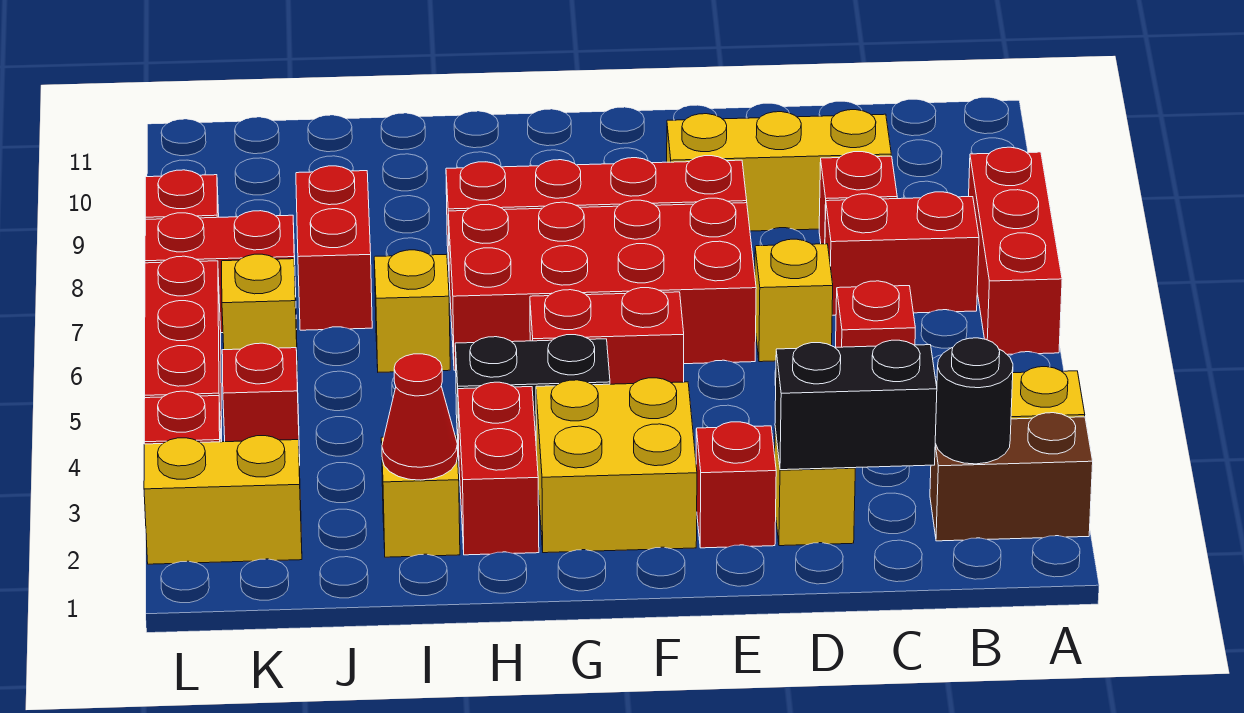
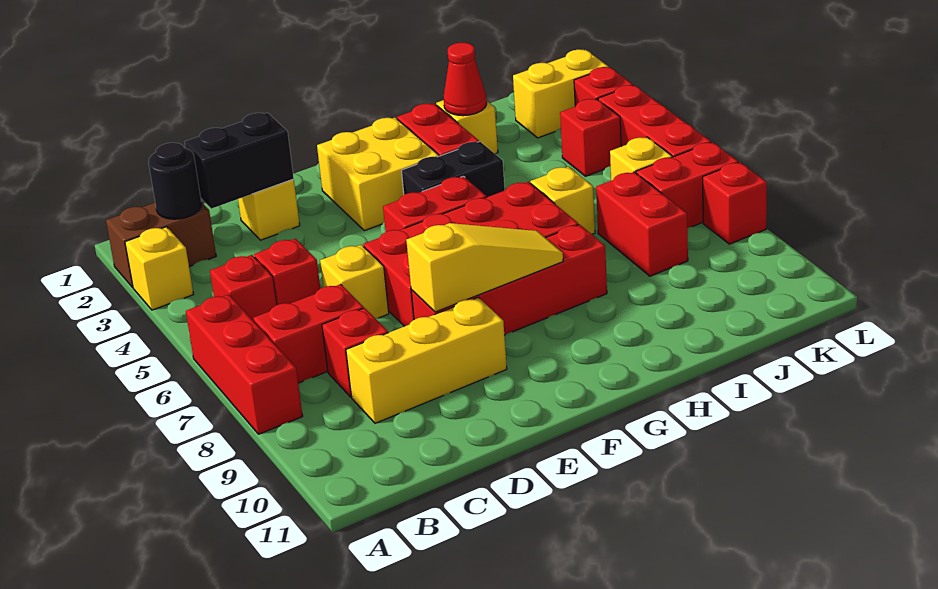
red 1x1 brick [696,422,776,548] -> red 1x1 brick moved to [210,255,277,321]
none -> yellow 1x3 slope [406,223,563,312]

